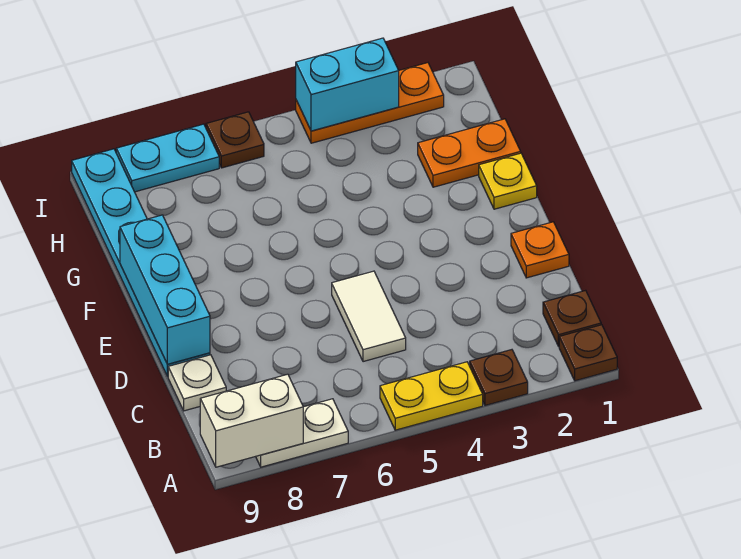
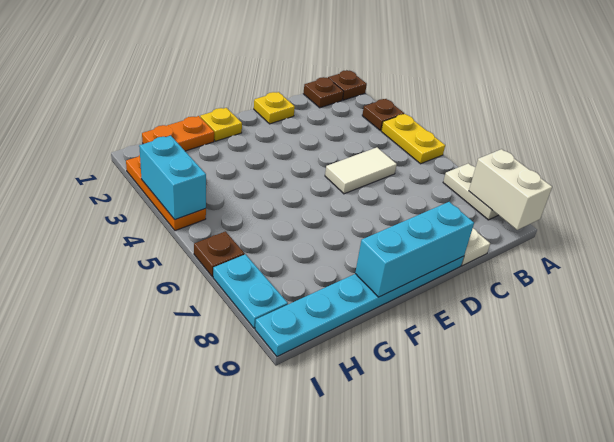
orange 1x1 plate [511,222,569,278] -> yellow 1x1 plate [254,92,295,124]
orange 1x2 plate [418,119,521,187] -> orange 1x2 plate turned to [142,116,214,151]

